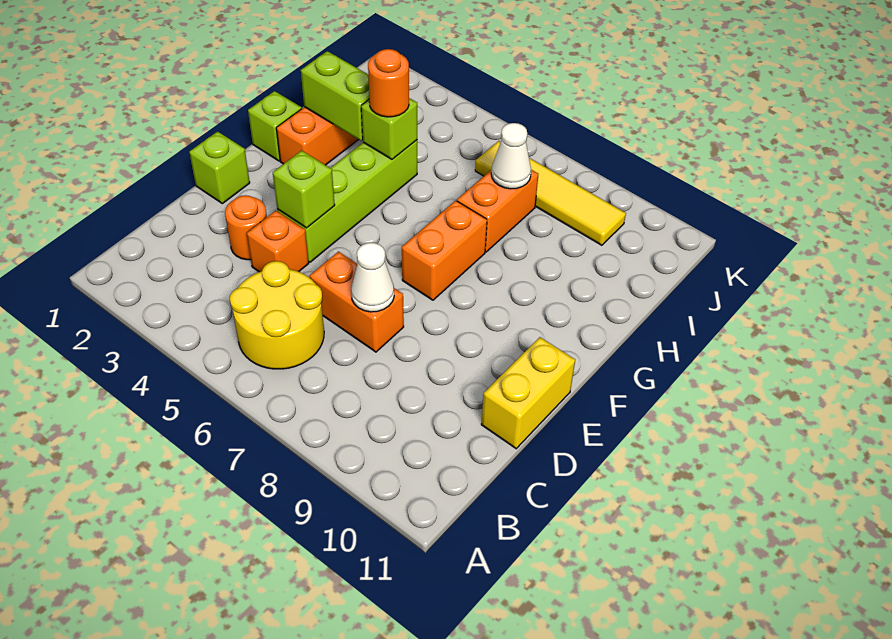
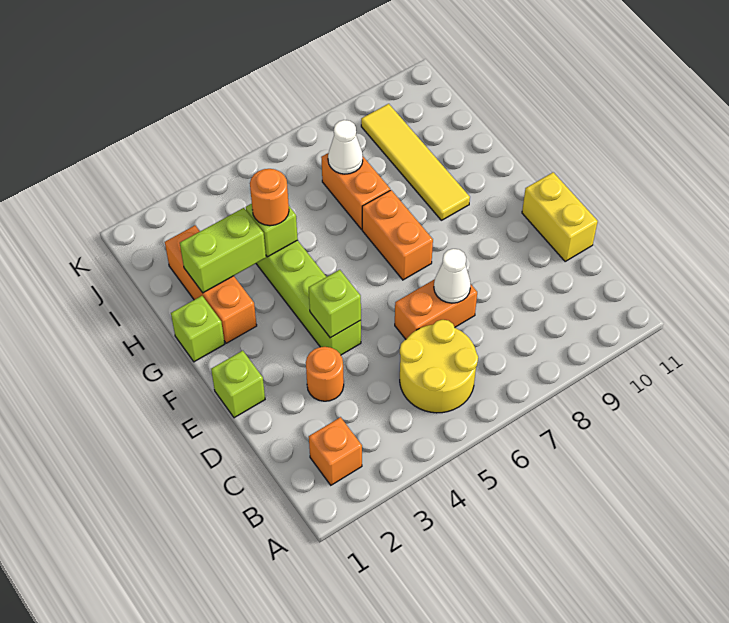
orange 1x1 brick [247,210,309,272] -> orange 1x1 brick moved to [309,417,362,485]
yellow 1x4 tile [475,141,626,245] -> yellow 1x4 tile turned to [361,104,470,220]

